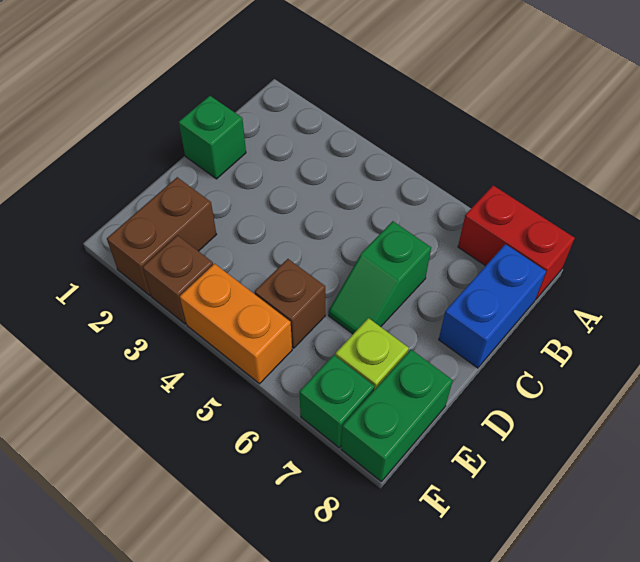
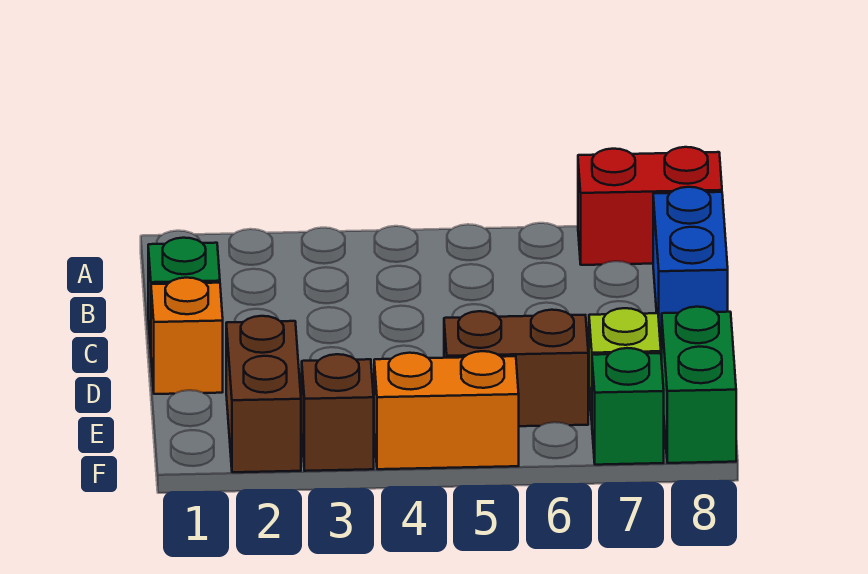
green 1x2 slope [329,221,431,334] -> none
none -> orange 1x1 brick [151,278,223,394]
brown 1x1 brick [255,259,325,348] -> brown 1x2 brick [444,310,588,426]

